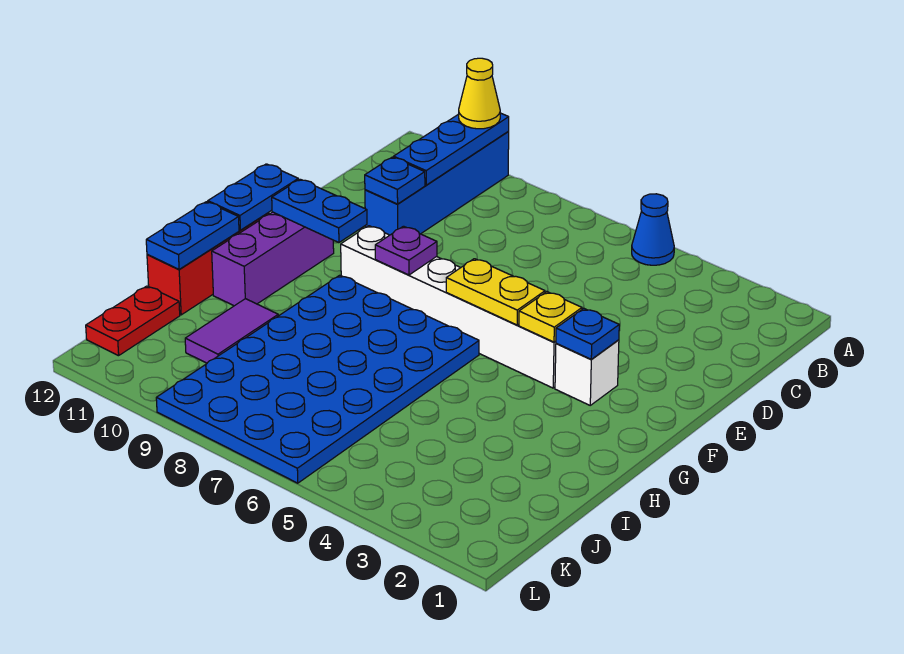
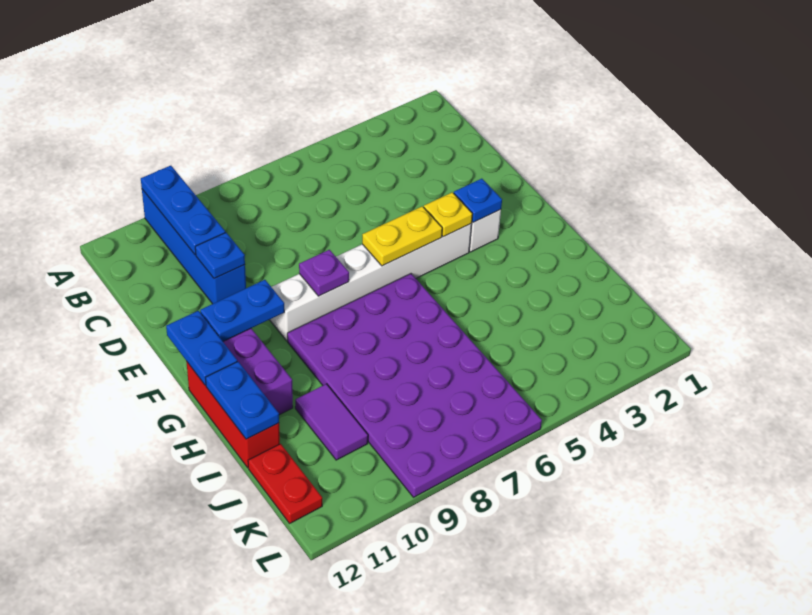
blue 1x1 cone [632,194,674,265] -> none
yellow 1x1 cone [459,58,500,129] -> none
blue 4x6 plate [156,275,479,483] -> purple 4x6 plate [287,274,542,497]

